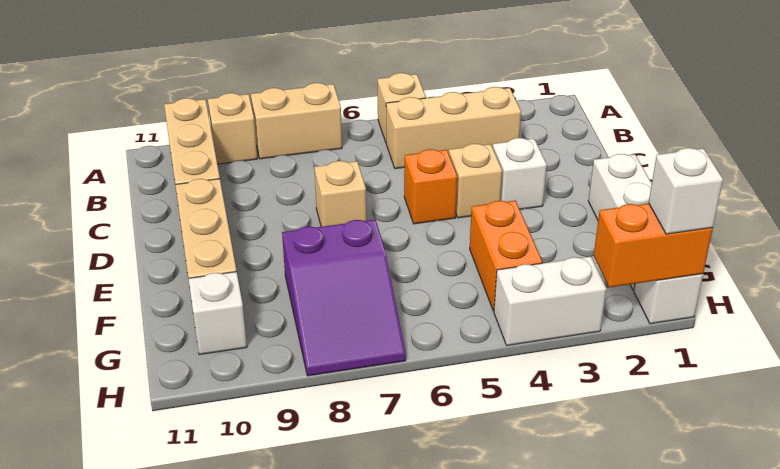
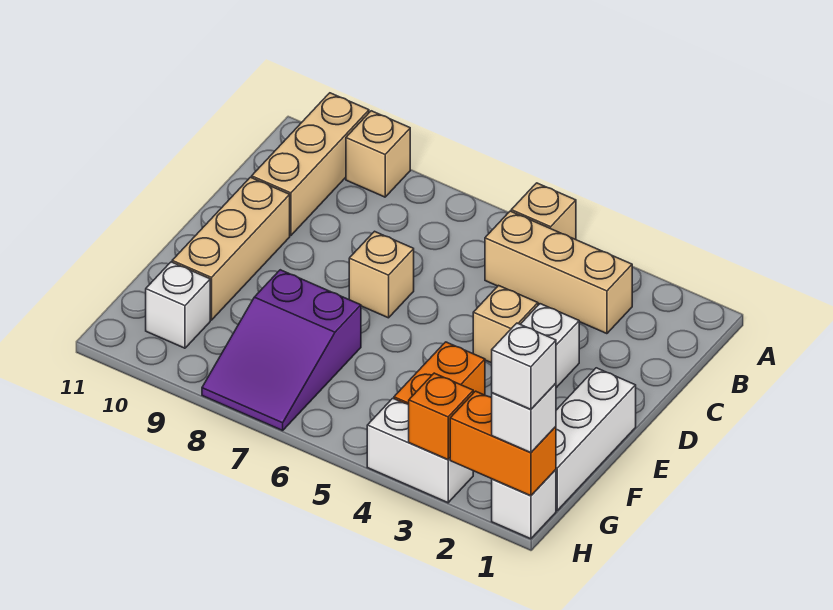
tan 1x2 brick [251,83,342,159] -> none
orange 1x1 brick [404,149,457,224] -> orange 1x1 brick moved to [409,373,473,459]
none -> white 1x1 brick [492,323,556,409]

